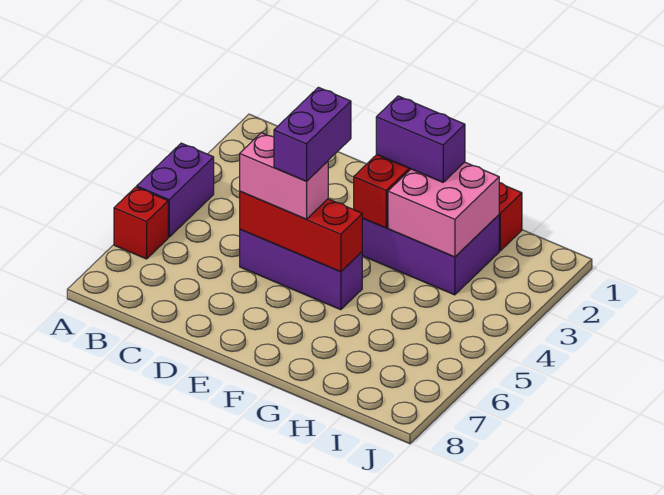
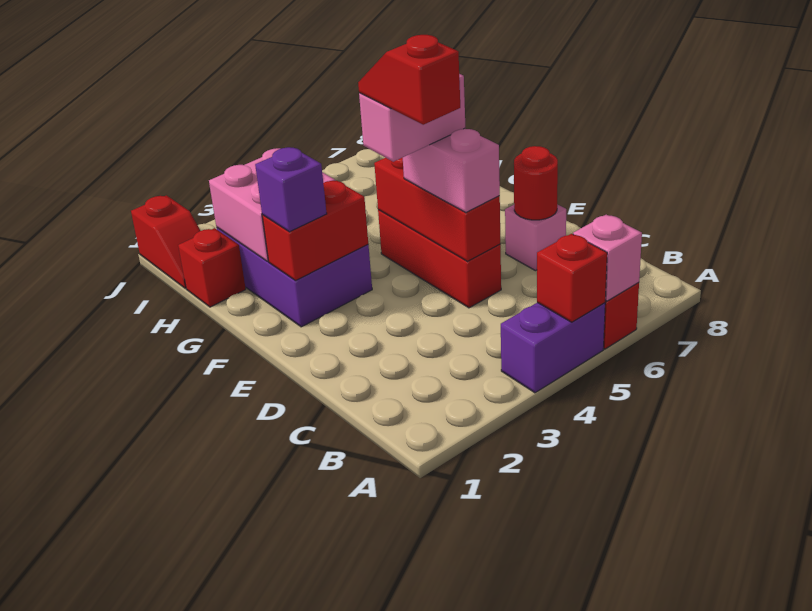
none -> red 1x1 brick [537,234,607,322]
none -> pink 1x1 brick [573,215,642,301]
none -> red 1x2 slope [358,35,460,125]
purple 1x3 brick [240,230,362,310] -> red 1x3 brick [378,210,501,308]
none -> pink 1x1 brick [505,204,566,271]
none -> red 1x1 round brick [514,146,558,220]
purple 1x2 brick [274,87,351,181] -> pink 1x2 brick [359,74,465,162]
purple 1x2 brick [376,96,465,182] -> purple 1x1 brick [255,147,327,232]
none -> red 1x2 slope [131,195,201,288]

